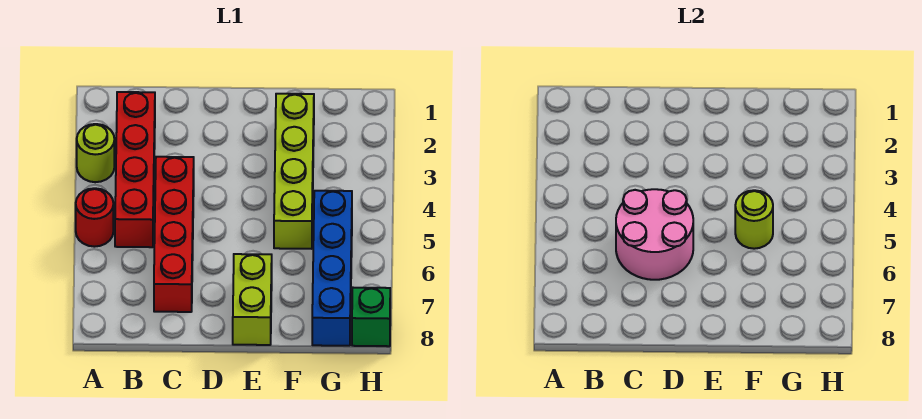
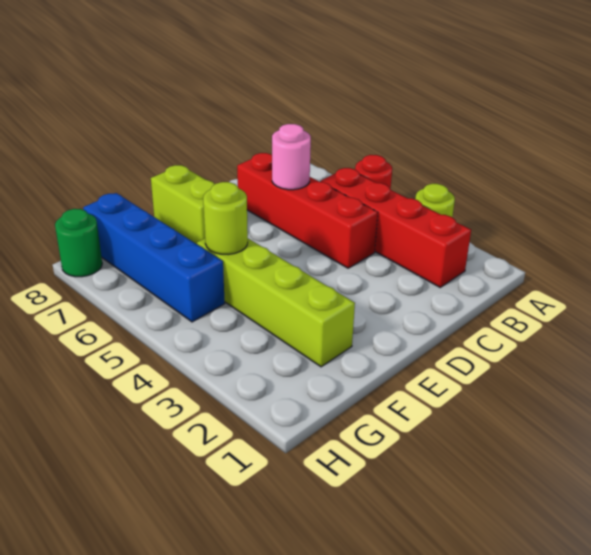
pink 2x2 round brick [616,189,693,280] -> pink 1x1 round brick [272,124,311,190]
green 1x1 brick [352,288,390,346] -> green 1x1 round brick [55,209,102,277]

